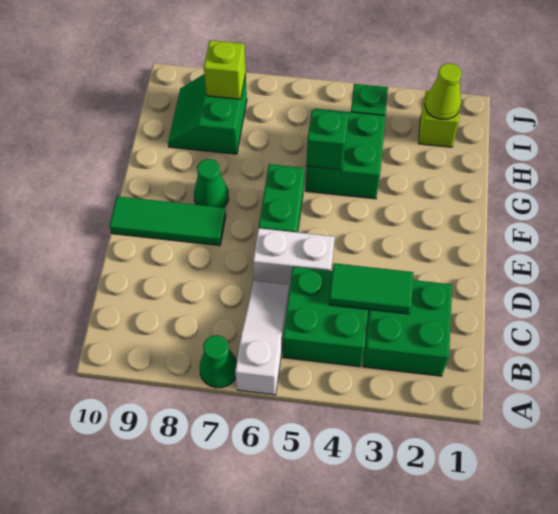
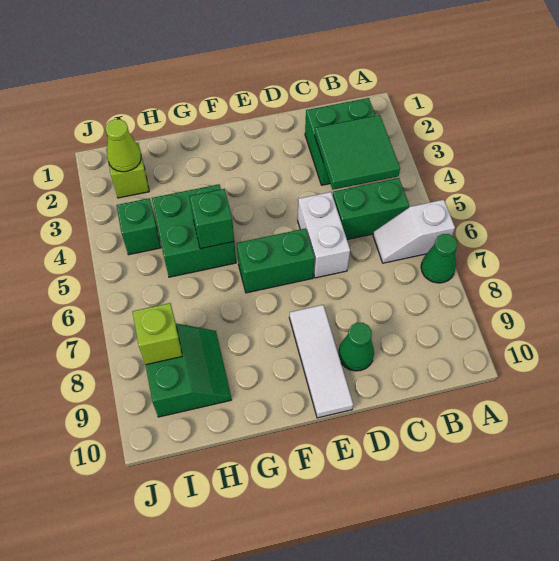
white 1x3 slope [235,281,290,395] -> white 1x2 slope [373,200,455,263]
green 2x2 brick [283,267,368,367] -> green 1x2 brick [332,178,409,240]
green 1x2 tile [329,263,414,314] -> green 2x2 tile [315,115,400,190]
green 1x3 tile [109,196,226,246] -> white 1x3 tile [289,305,353,418]
green 1x1 cone [194,159,229,208] -> green 1x1 cone moved to [338,323,374,371]
green 2x2 slope [168,74,247,154] -> green 2x2 slope turned to [146,324,232,417]

